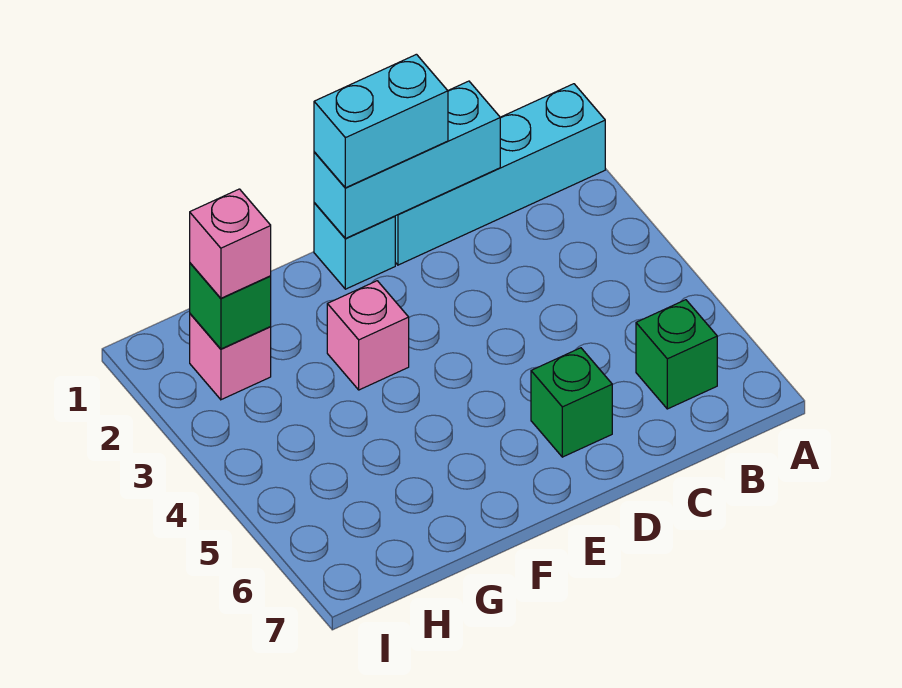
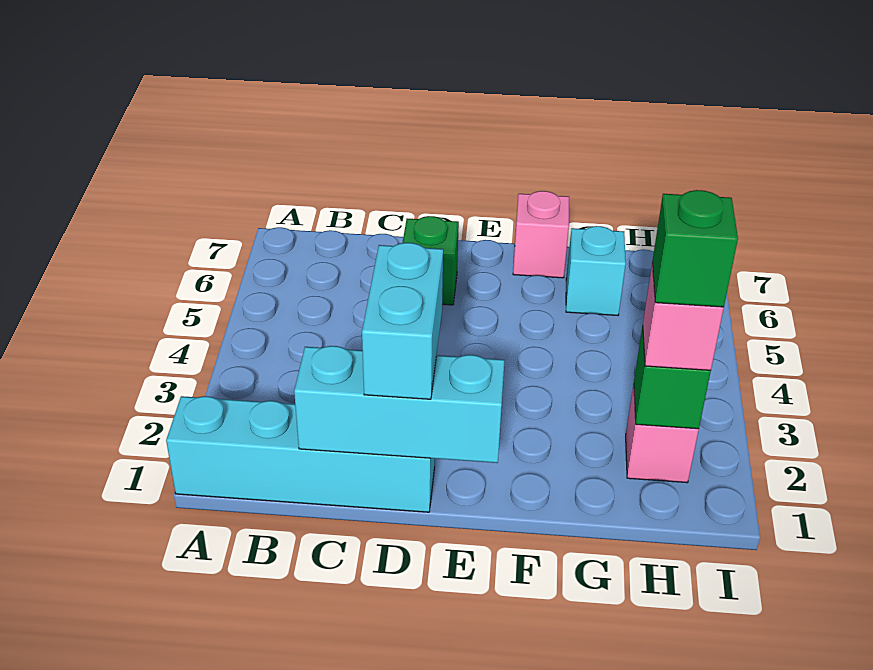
green 1x1 brick [636,300,717,409] -> green 1x1 brick moved to [652,190,738,307]
cyan 1x2 brick [314,54,448,188] -> cyan 1x2 brick turned to [362,243,443,399]
cyan 1x1 brick [314,203,395,289] -> cyan 1x1 brick moved to [566,226,626,315]
pink 1x1 brick [327,281,409,390] -> pink 1x1 brick moved to [513,191,569,278]

